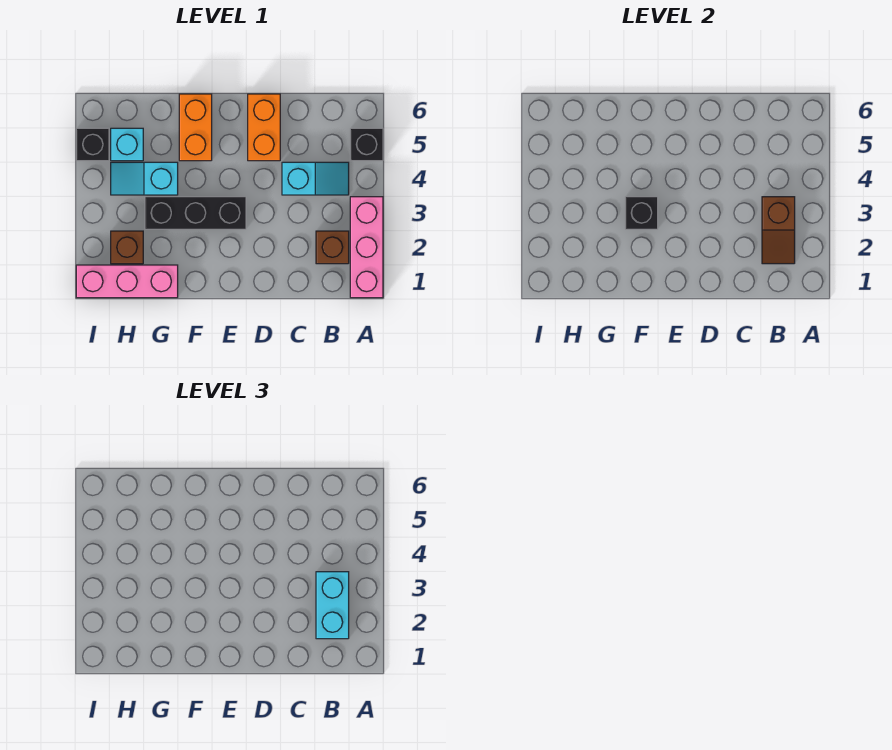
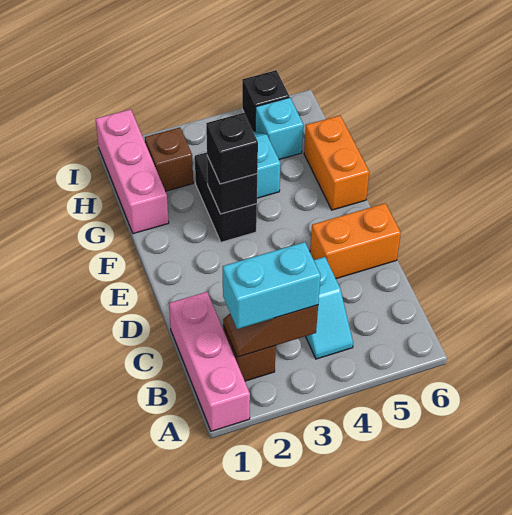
pink 1x3 brick [350,197,383,298] -> pink 1x3 brick turned to [169,292,250,431]
black 1x1 brick [350,128,383,161] -> black 1x1 brick moved to [206,113,258,184]
black 1x3 brick [145,197,246,229] -> black 1x2 brick [195,152,257,242]
orange 1x2 brick [179,94,212,161] -> orange 1x2 brick turned to [304,116,369,210]

